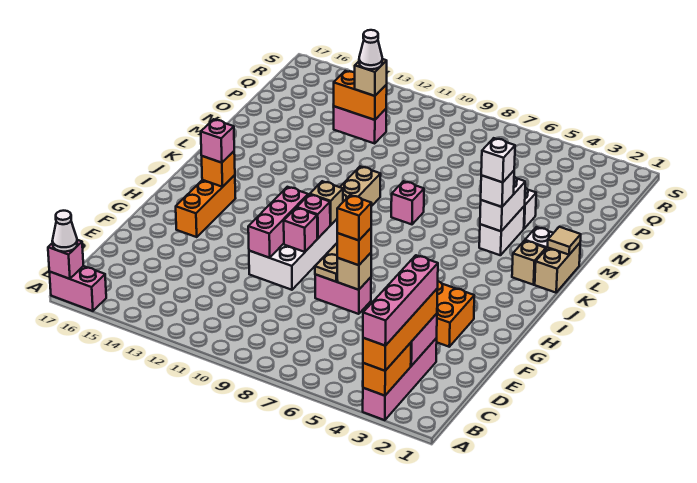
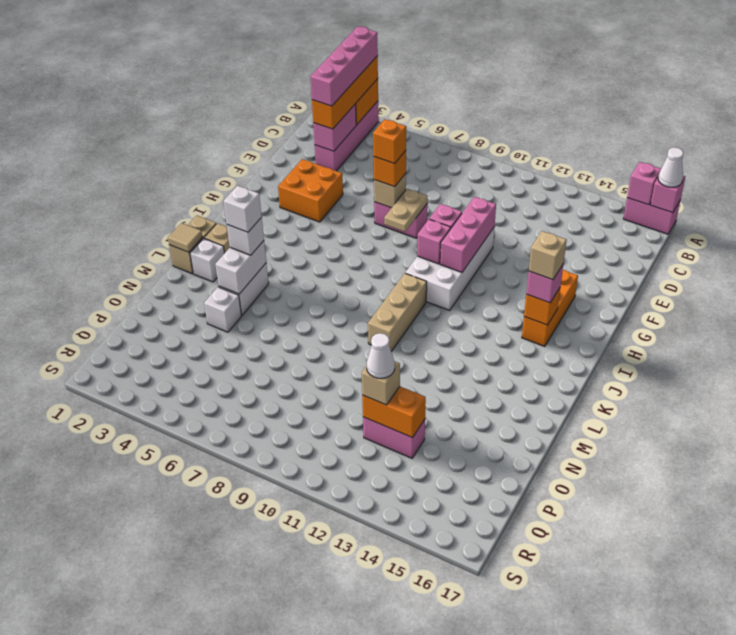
tan 1x1 brick [310,181,343,225] -> tan 1x1 brick moved to [529,231,567,280]
pink 1x1 brick [391,181,424,224] -> pink 1x1 brick moved to [627,162,661,205]

